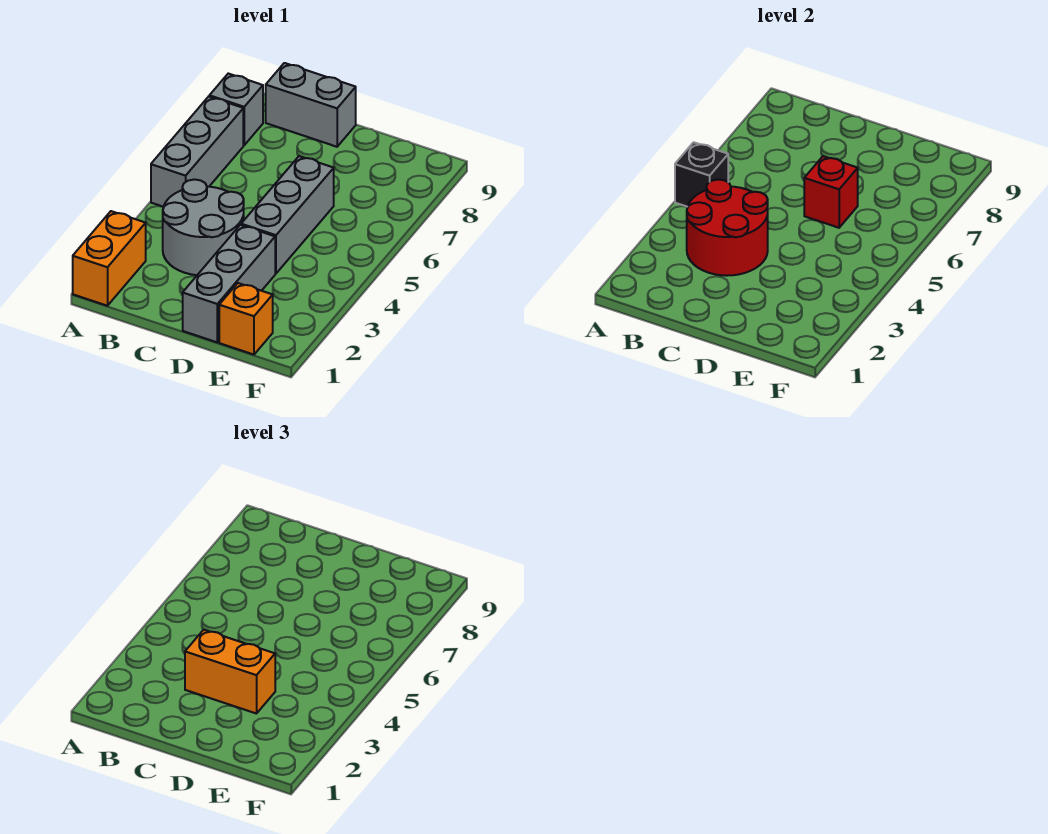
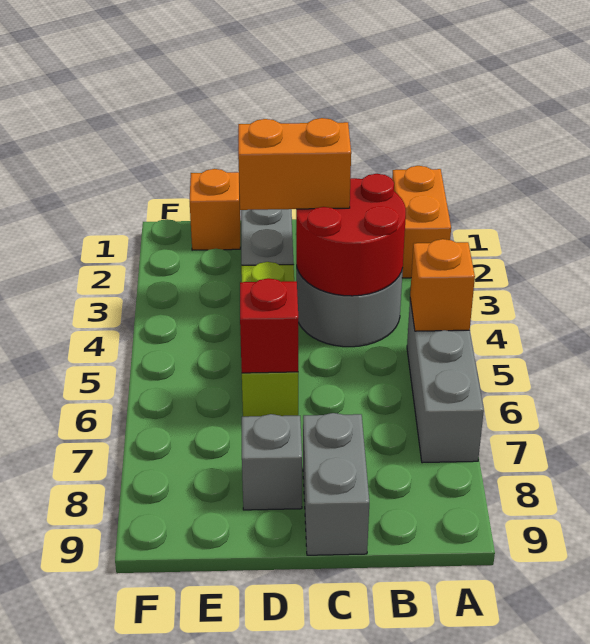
black 1x1 brick [675,142,728,207] -> orange 1x1 brick [410,239,475,331]
grey 1x1 brick [209,74,263,145] -> grey 1x1 brick moved to [242,414,302,510]
grey 1x2 brick [265,63,356,147] -> grey 1x2 brick turned to [303,413,369,555]
grey 1x3 brick [241,156,334,274] -> lime 1x3 brick [241,262,298,417]

